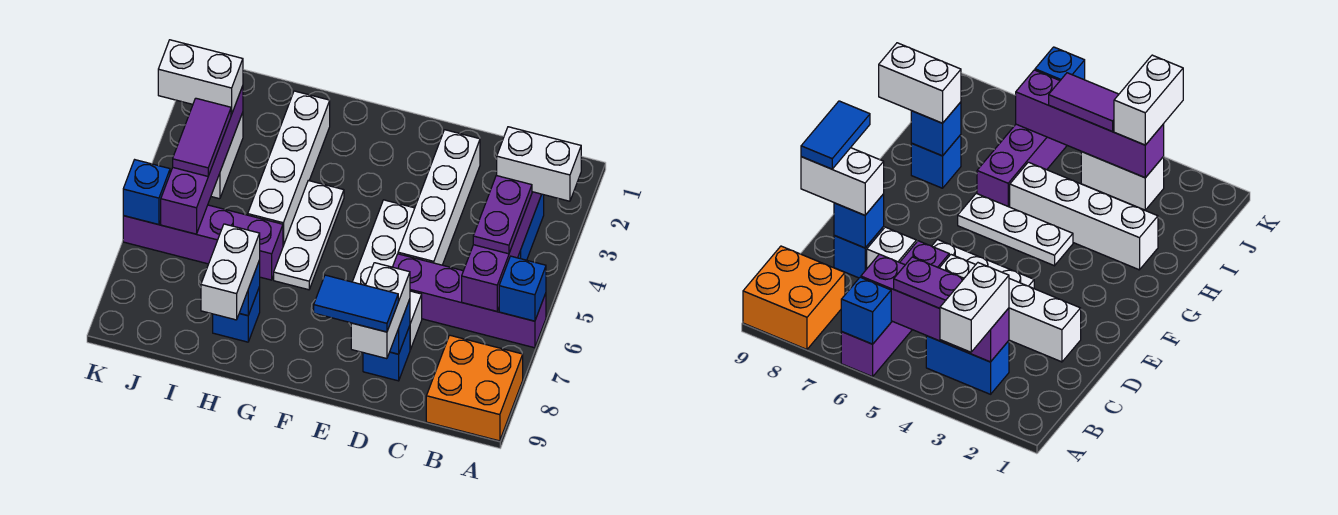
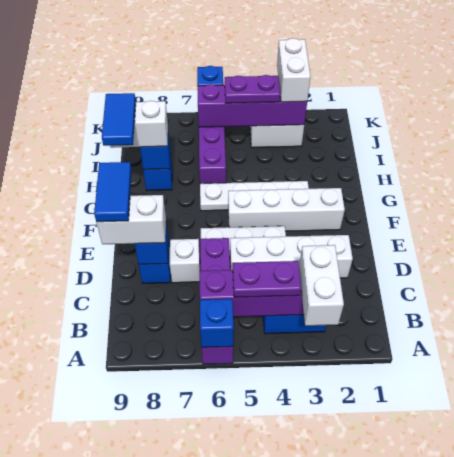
orange 2x2 brick [426,335,523,441] -> none
white 1x3 plate [274,181,344,290] -> white 1x4 plate [200,181,309,211]
none -> blue 1x2 tile [102,93,136,146]
white 1x4 brick [248,91,330,246] -> white 1x4 brick moved to [228,188,345,231]
purple 1x2 tile [173,98,231,176] -> purple 1x2 plate [225,75,280,103]

